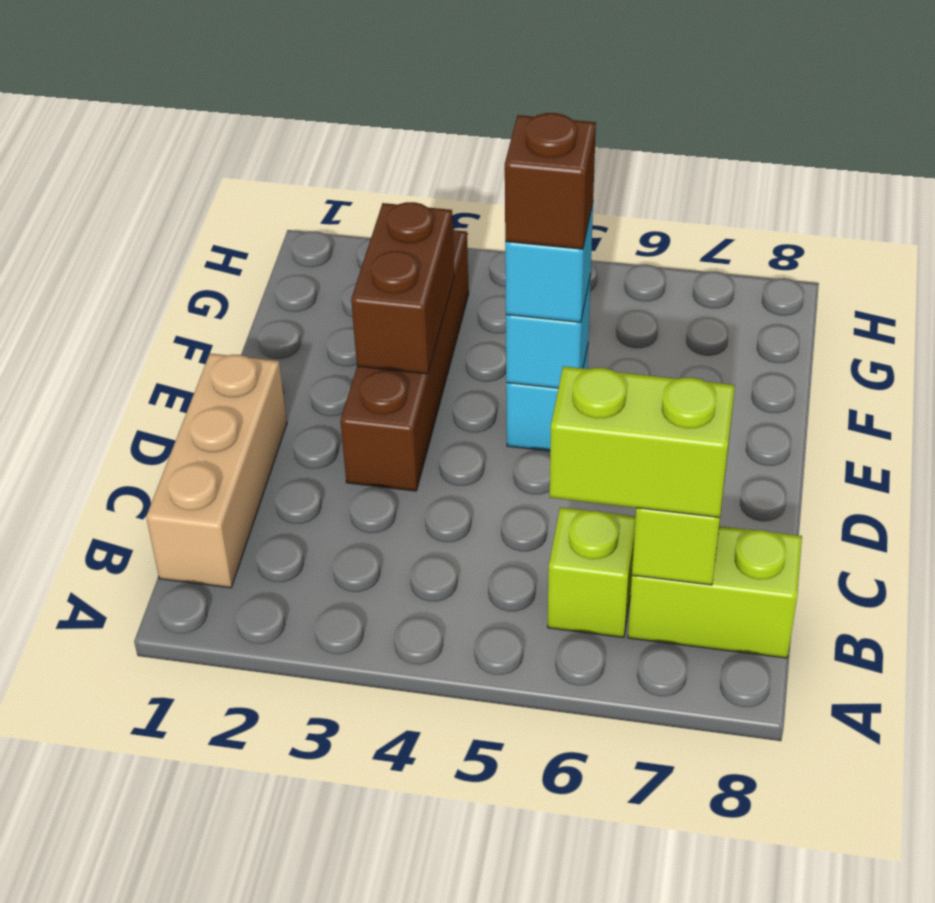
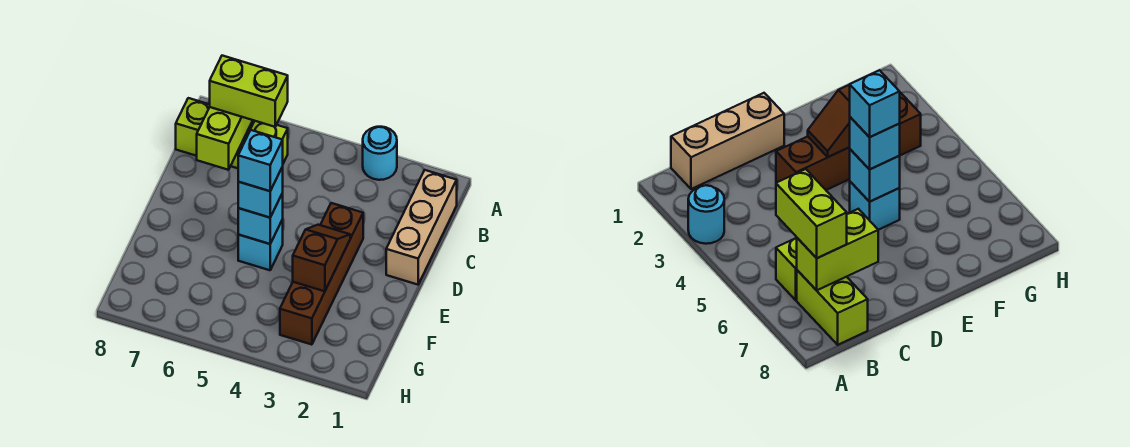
none -> cyan 1x1 round brick [363,127,397,180]
brown 1x2 brick [351,202,454,374] -> brown 1x2 slope [293,225,350,291]
brown 1x1 brick [505,113,596,249] -> cyan 1x1 brick [238,130,283,191]

